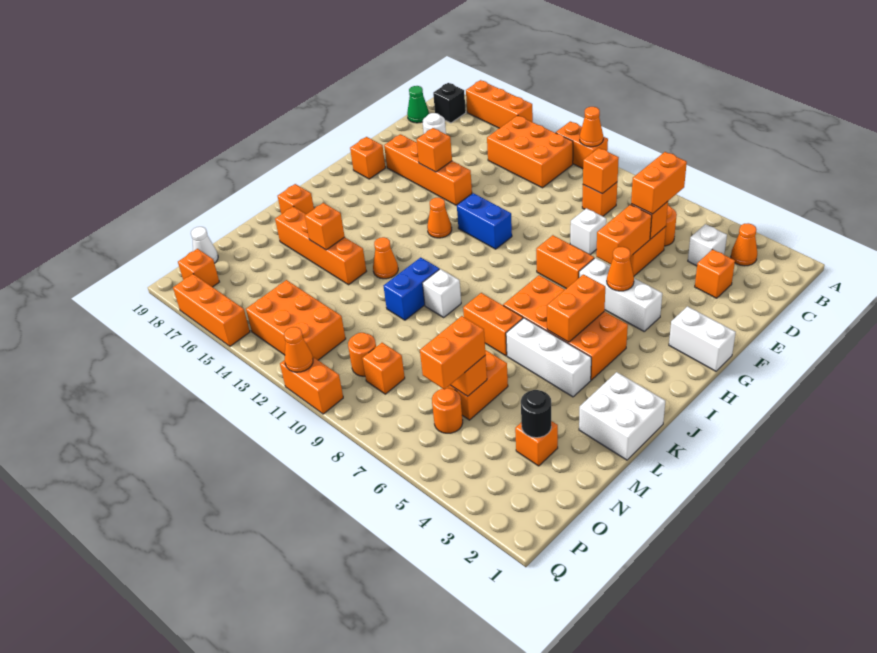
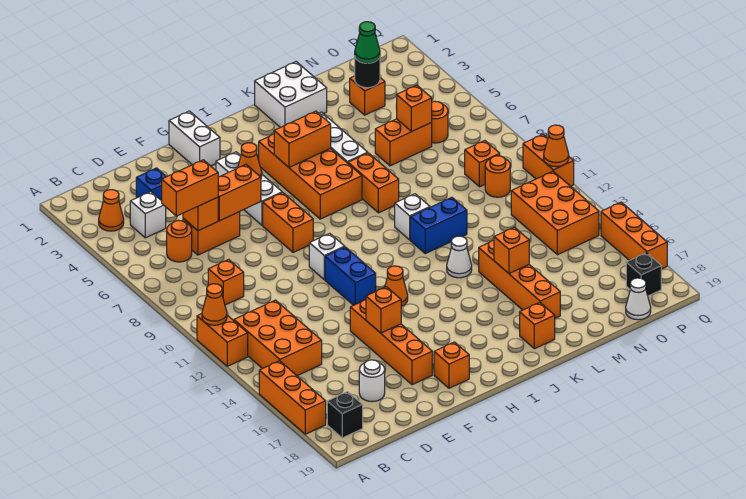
orange 1x1 brick [583,148,619,194] -> none
green 1x1 cone [407,86,429,123] -> green 1x1 cone moved to [355,22,380,63]
orange 1x1 brick [695,249,735,298] -> blue 1x1 brick [136,168,166,201]
white 1x1 brick [570,208,606,255] -> white 1x1 brick moved to [309,233,345,280]
orange 1x1 cone [373,237,398,279] -> white 1x1 cone [447,236,472,278]
orange 1x2 brick [420,316,486,389] -> none
orange 1x1 brick [178,249,219,287] -> black 1x1 brick [626,253,661,296]

